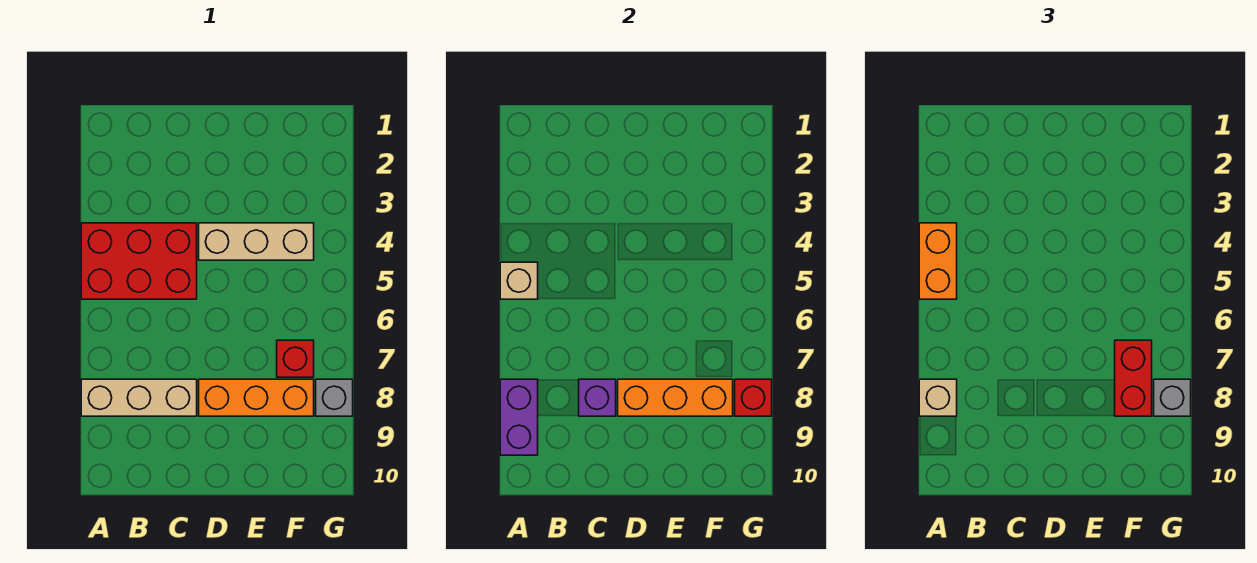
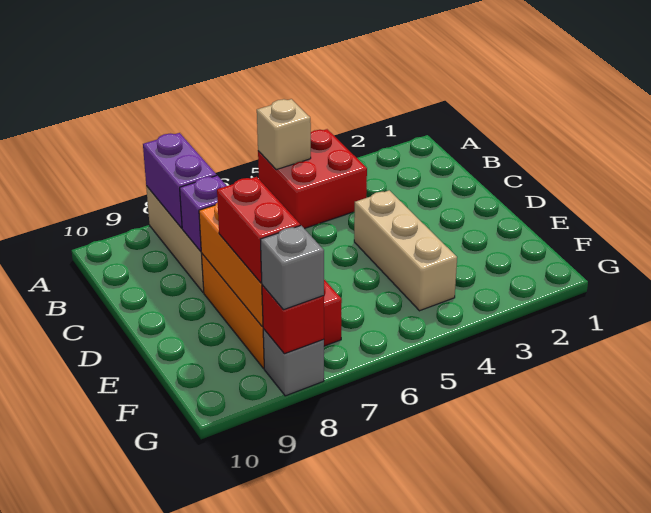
red 2x3 brick [81,223,197,299] -> red 2x2 brick [258,129,367,229]
orange 1x2 brick [919,223,957,299] -> none
purple 1x2 brick [500,379,538,455] -> purple 1x2 brick turned to [143,133,217,228]
tan 1x1 brick [919,379,957,416] -> none
red 1x2 brick [1115,340,1152,416] -> red 1x2 brick turned to [217,177,300,283]

